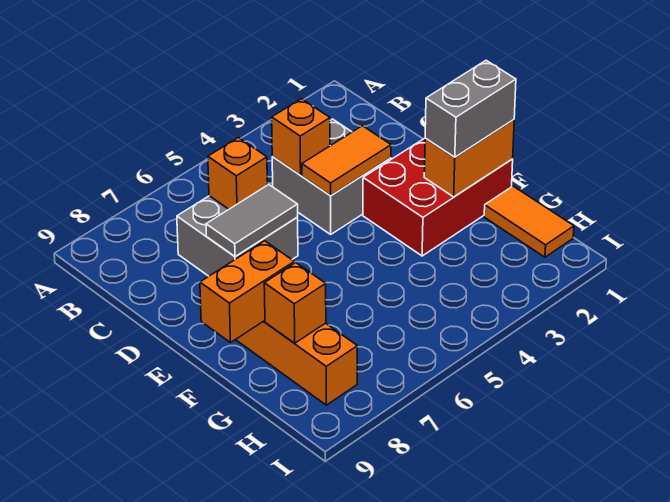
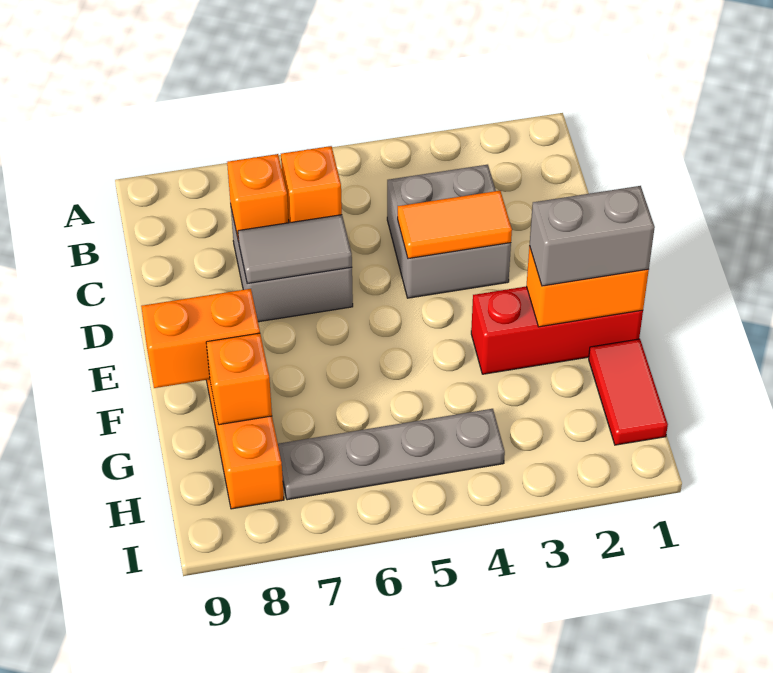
orange 1x1 brick [272,99,330,175] -> orange 1x1 brick moved to [227,154,289,241]
red 2x3 brick [363,138,513,256] -> red 1x3 brick [471,286,643,374]
orange 1x2 tile [484,186,574,257] -> red 1x2 tile [589,339,668,445]
none -> grey 1x4 plate [278,409,505,500]

